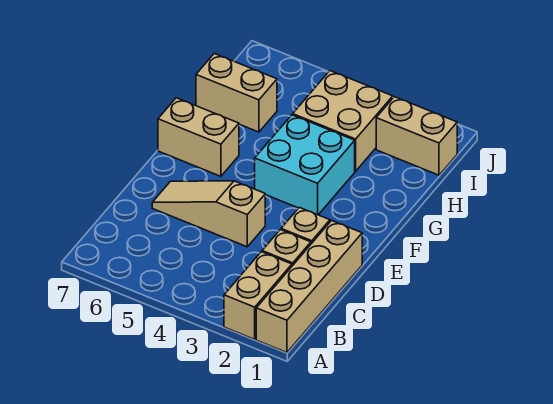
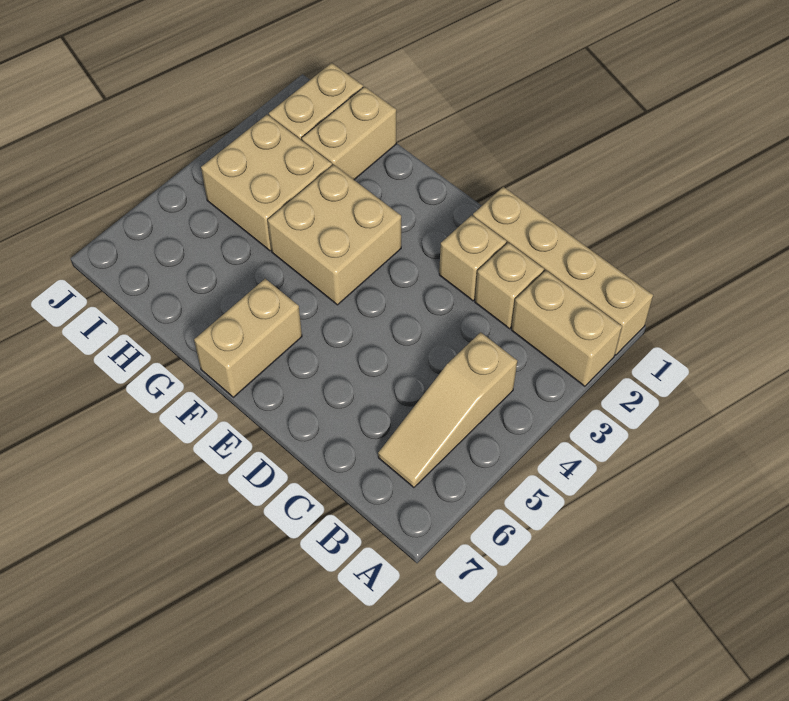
tan 1x3 slope [152,181,265,247] -> tan 1x3 slope moved to [378,332,517,488]
cyan 2x2 brick [255,115,355,215] -> tan 2x2 brick [268,165,401,305]
tan 1x2 brick [196,54,277,132] -> tan 1x2 brick moved to [302,87,396,180]

